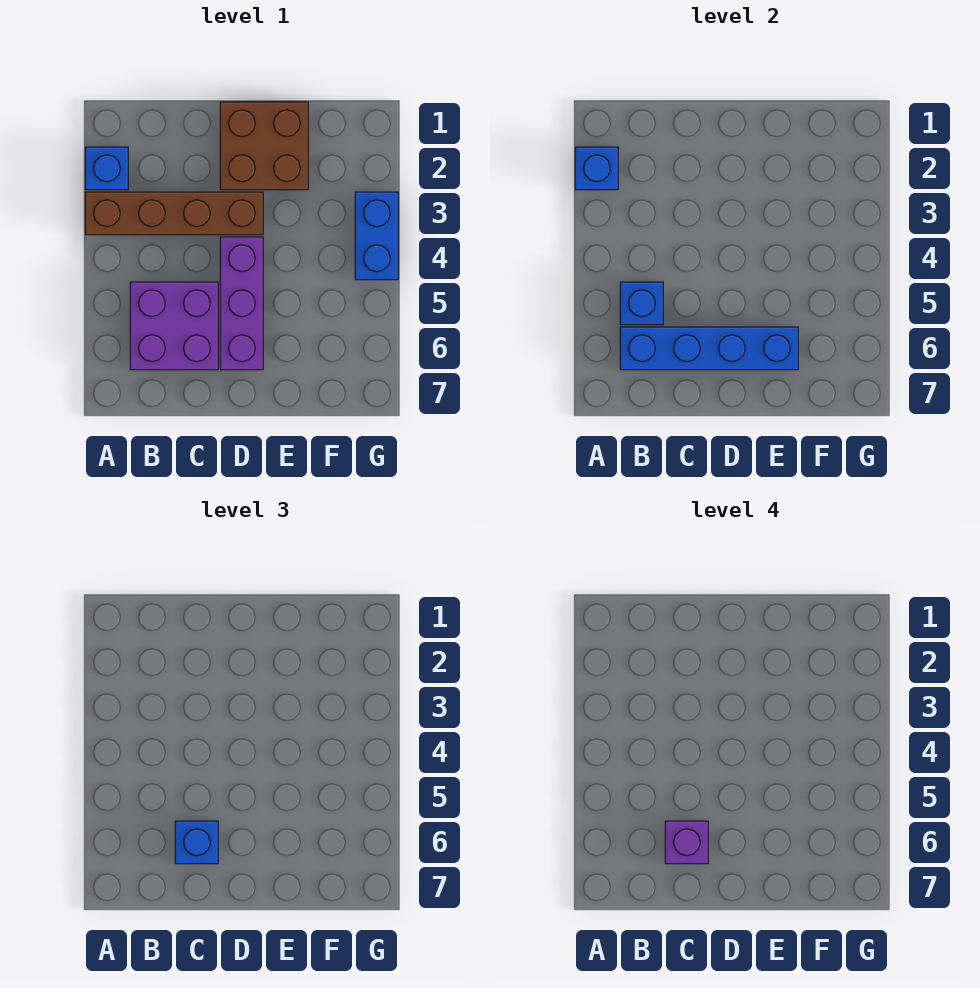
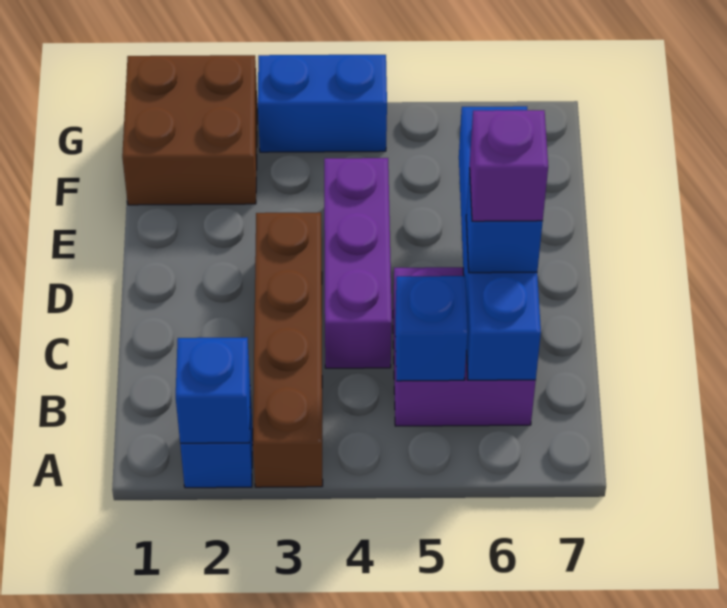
brown 2x2 brick [220,102,308,190] -> brown 2x2 brick moved to [122,55,257,205]
purple 1x3 brick [220,237,263,370] -> purple 1x3 brick turned to [324,158,392,368]

